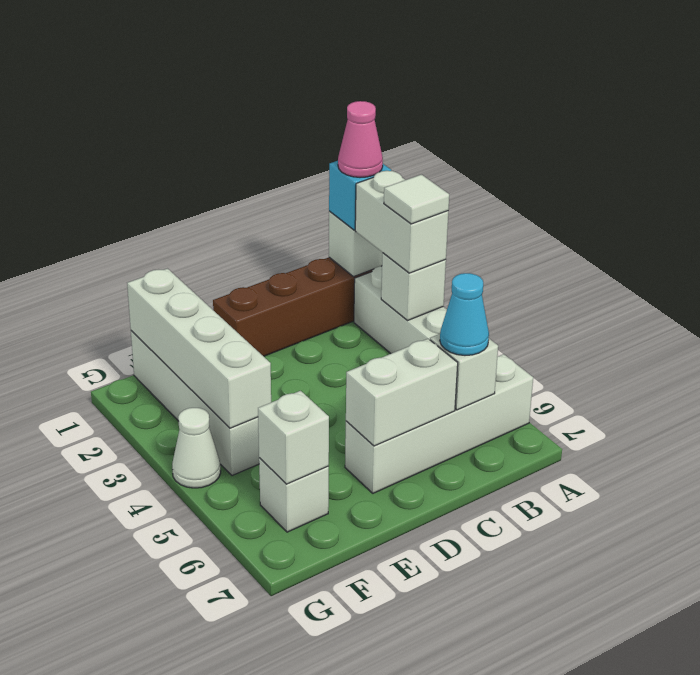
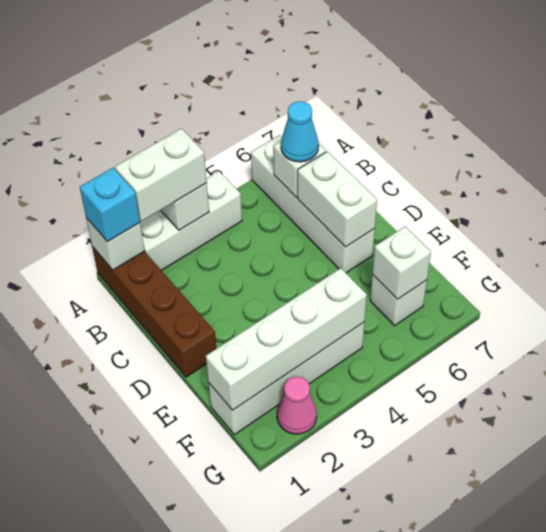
pink 1x1 cone [338,101,383,177] -> pink 1x1 cone moved to [277,376,317,434]
white 1x1 tile [384,175,449,224] -> none
white 1x1 cone [172,408,221,488] -> none

